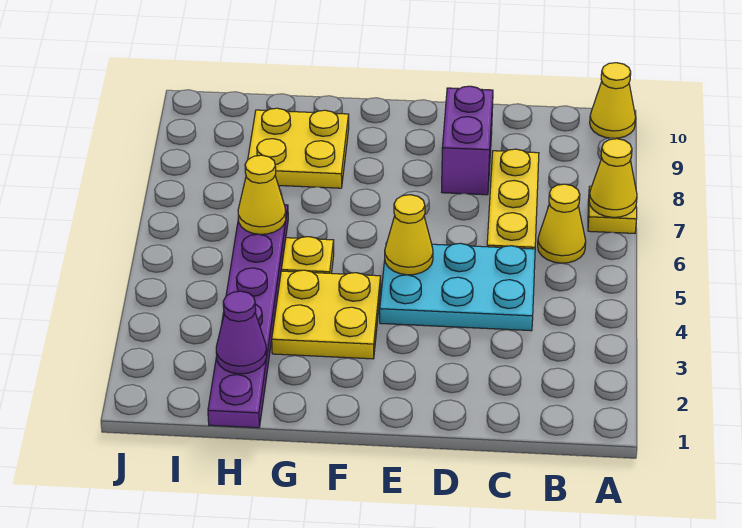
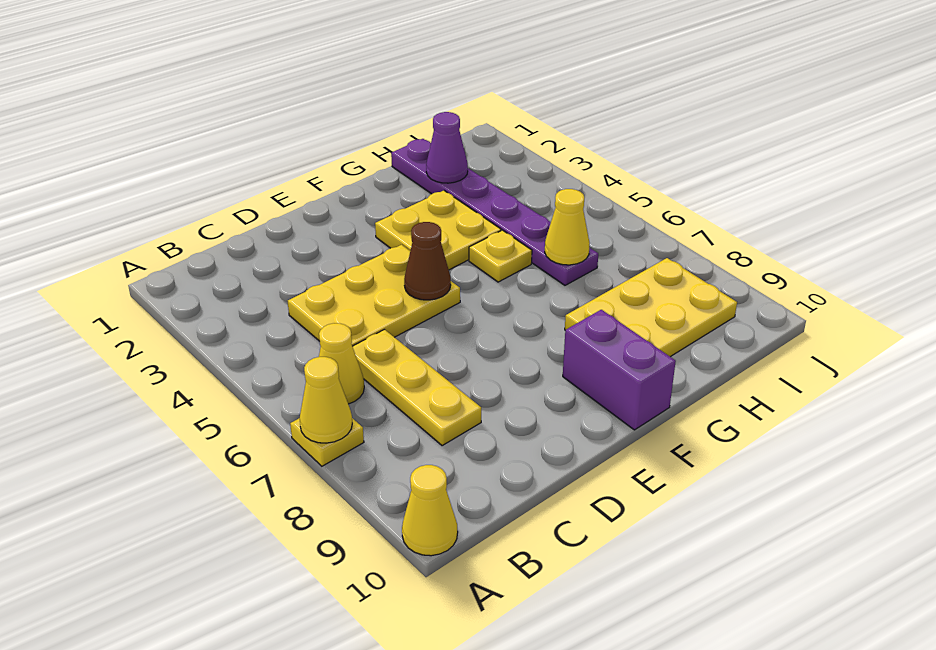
cyan 2x3 plate [380,243,535,331] -> yellow 2x3 plate [288,245,460,346]
purple 1x2 brick [442,86,493,195] -> purple 1x2 brick moved to [563,310,676,430]
yellow 1x1 cone [385,195,433,275] -> brown 1x1 cone [404,222,451,300]
yellow 2x2 plate [248,108,349,188] -> yellow 2x3 plate [565,258,737,357]

